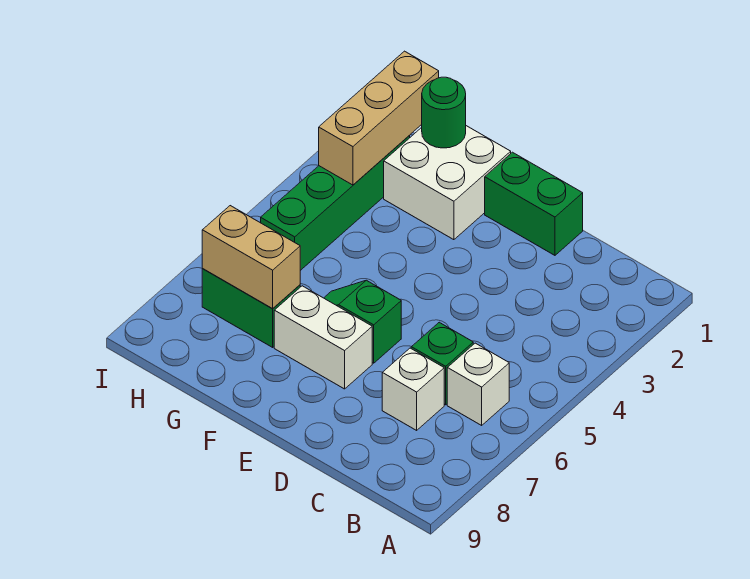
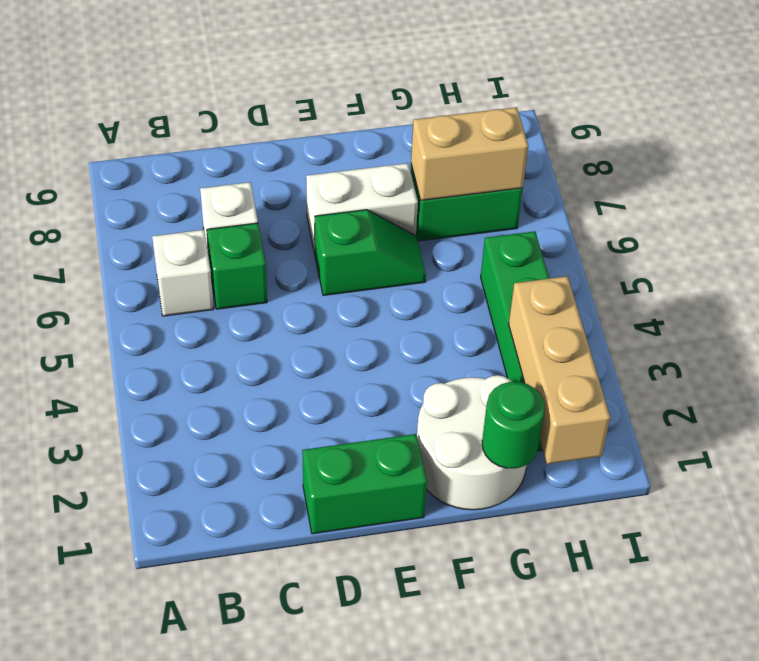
white 2x2 brick [384,126,511,240] -> white 2x2 round brick [417,375,527,510]

